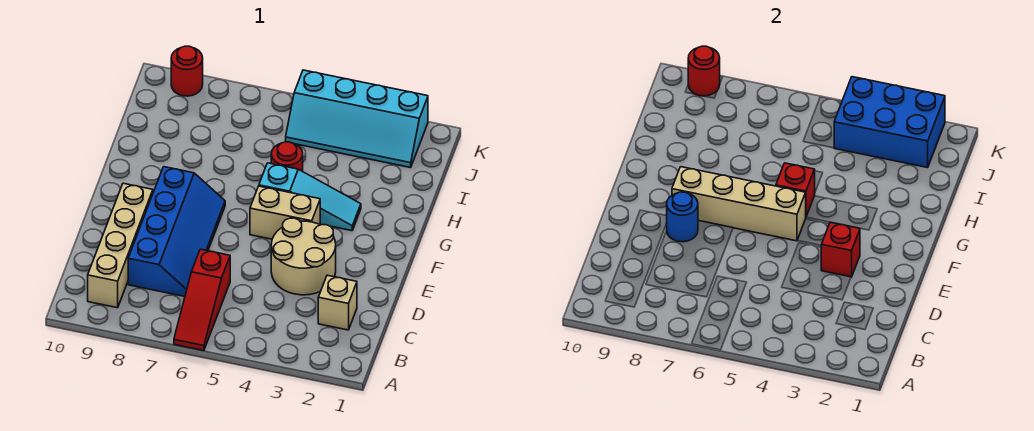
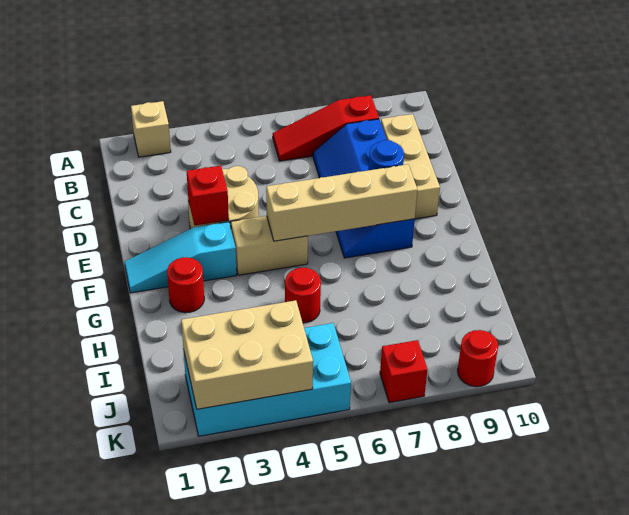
red 1x3 slope [174,249,230,350] -> red 1x3 slope turned to [273,95,379,161]
tan 1x4 brick [88,183,153,308] -> tan 1x3 brick [381,114,440,219]
tan 1x1 brick [318,275,357,330] -> tan 1x1 brick moved to [131,101,171,157]
cyan 1x3 slope [259,163,361,231] -> cyan 1x3 slope moved to [125,222,237,293]
red 1x1 brick [776,163,815,216] -> red 1x1 brick moved to [380,340,428,403]
cyan 2x4 slope [286,70,428,168] -> cyan 2x4 brick [183,323,351,436]
blue 2x3 brick [834,77,945,168] -> tan 2x3 brick [181,300,313,409]
red 1x1 round brick [688,46,720,96] -> red 1x1 round brick moved to [167,257,204,313]

